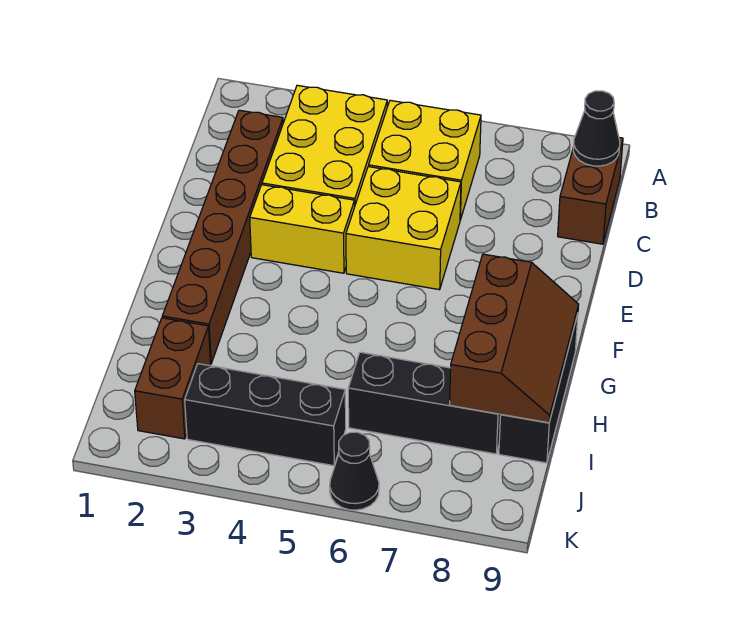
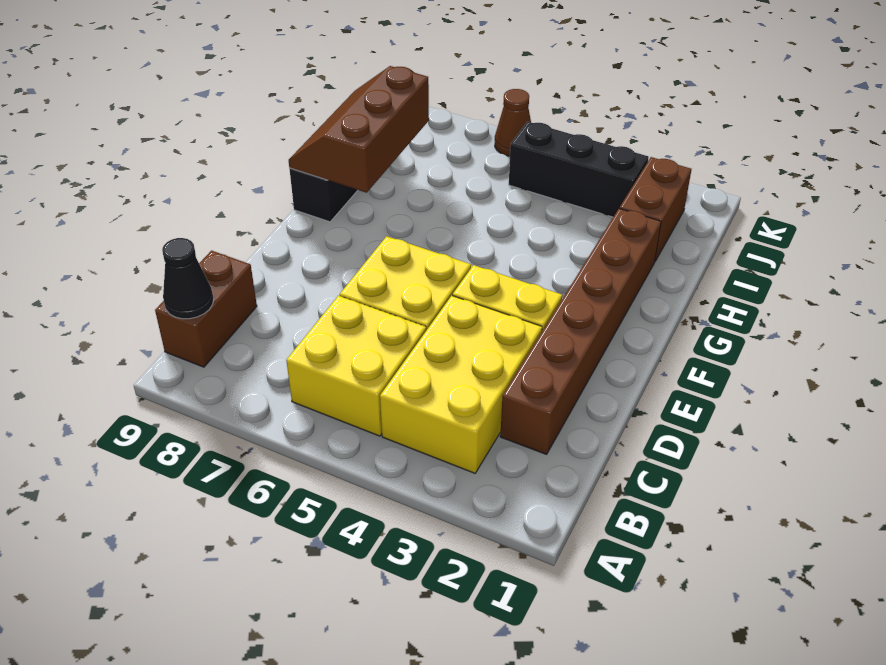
black 1x3 brick [348,352,501,454] -> none
black 1x1 cone [330,432,379,510] -> brown 1x1 cone [495,89,531,156]

